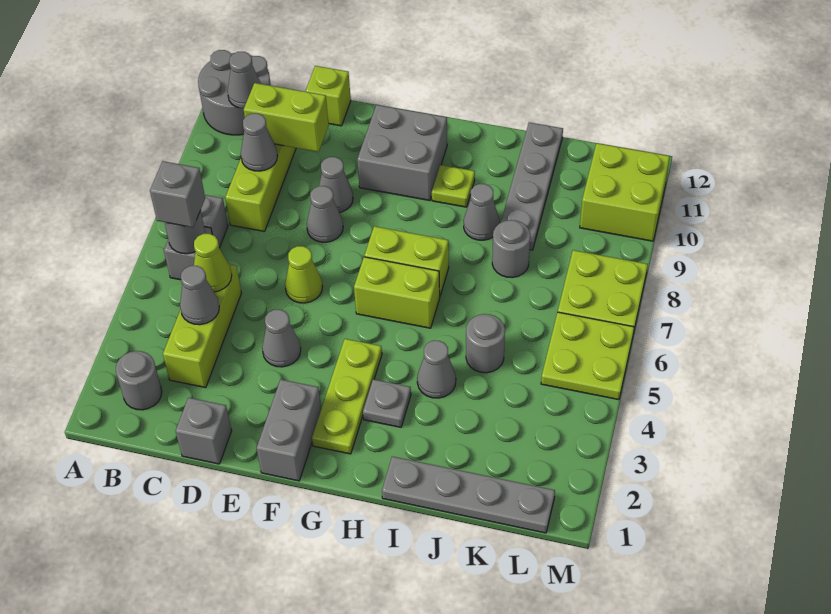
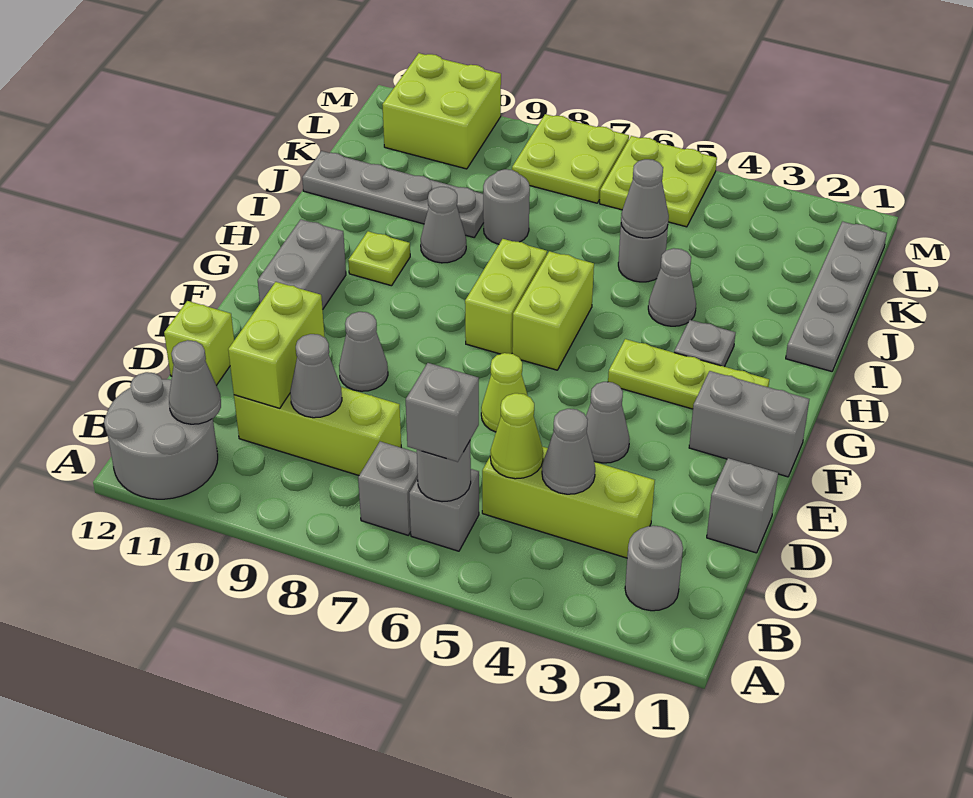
grey 1x1 cone [307,186,343,242] -> grey 1x1 cone moved to [621,159,669,238]
grey 2x2 brick [357,105,447,201] -> grey 1x2 brick [258,220,346,310]

